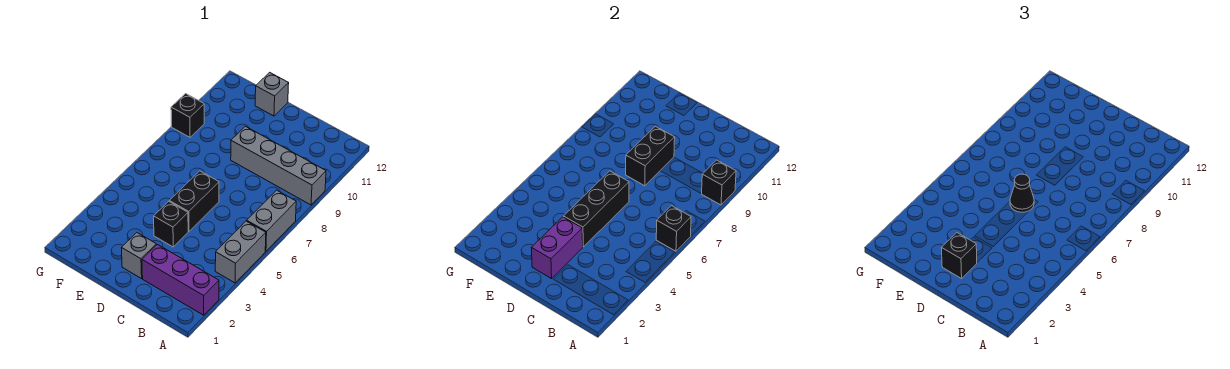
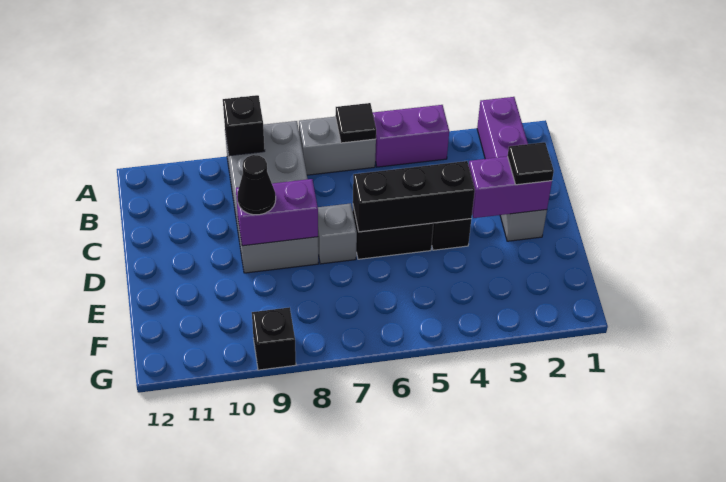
grey 1x2 brick [215,221,266,283] -> purple 1x2 brick [373,105,449,167]
black 1x1 brick [656,206,691,251] -> black 1x1 tile [335,103,376,143]
grey 1x4 brick [231,126,326,205] -> grey 2x4 brick [225,121,318,273]
black 1x1 brick [942,233,977,279] -> black 1x1 tile [508,142,554,185]
black 1x1 cone [1010,174,1034,212] -> black 1x1 cone moved to [237,155,276,215]
black 1x2 brick [626,126,675,186] -> purple 1x2 brick [236,179,318,246]
grey 1x1 brick [255,72,289,116] -> grey 1x1 brick moved to [318,203,357,264]

